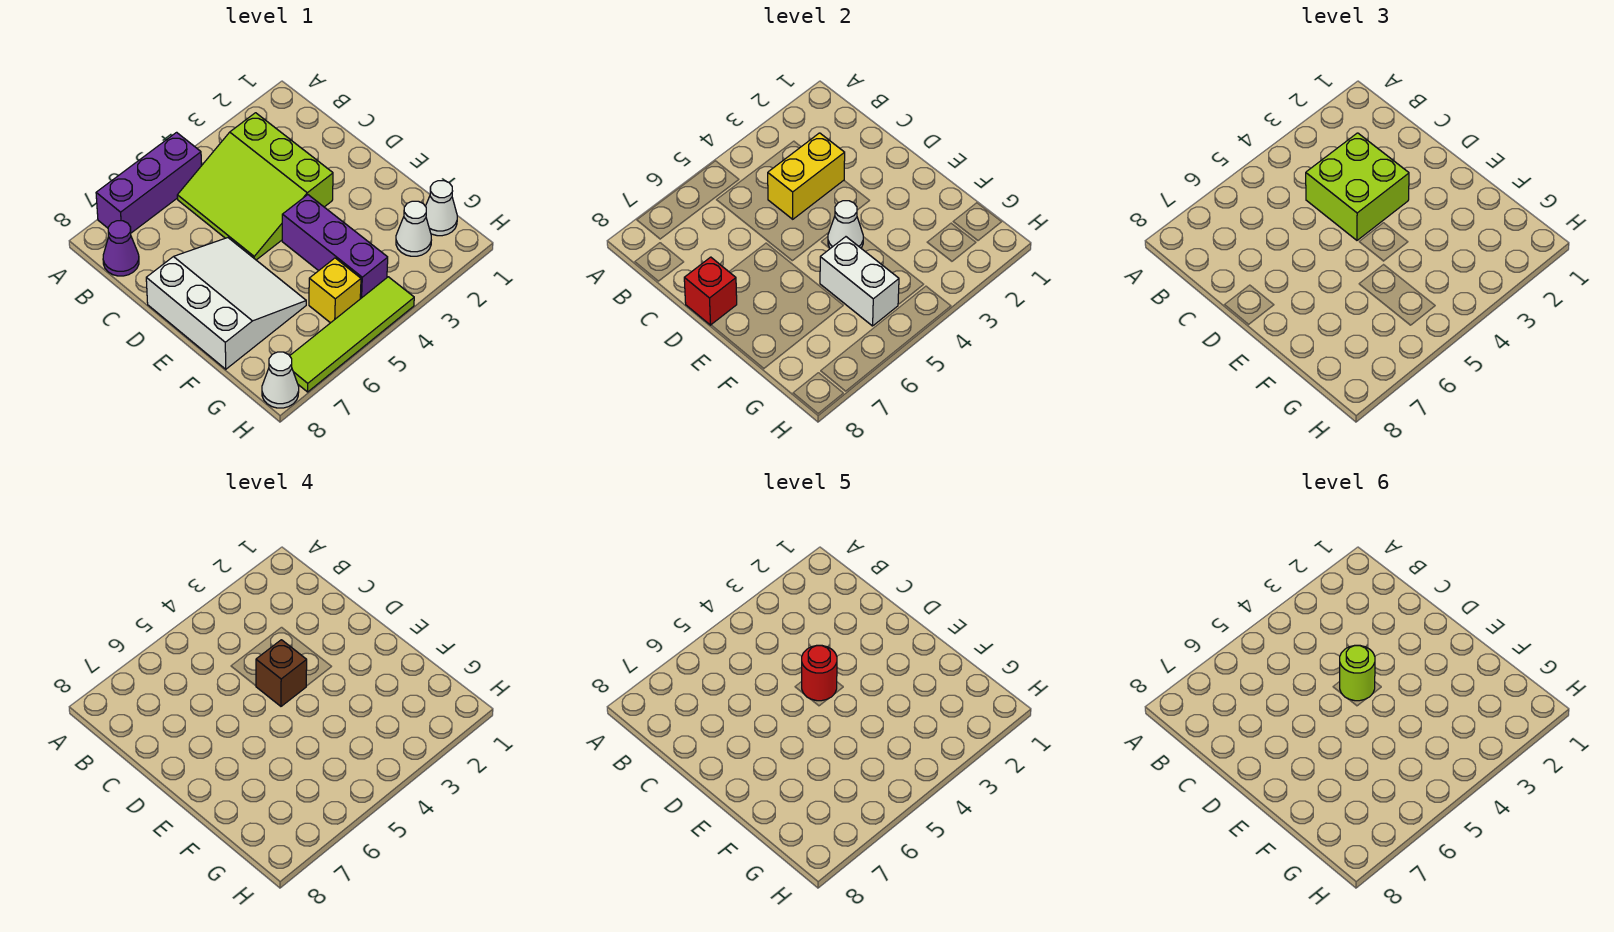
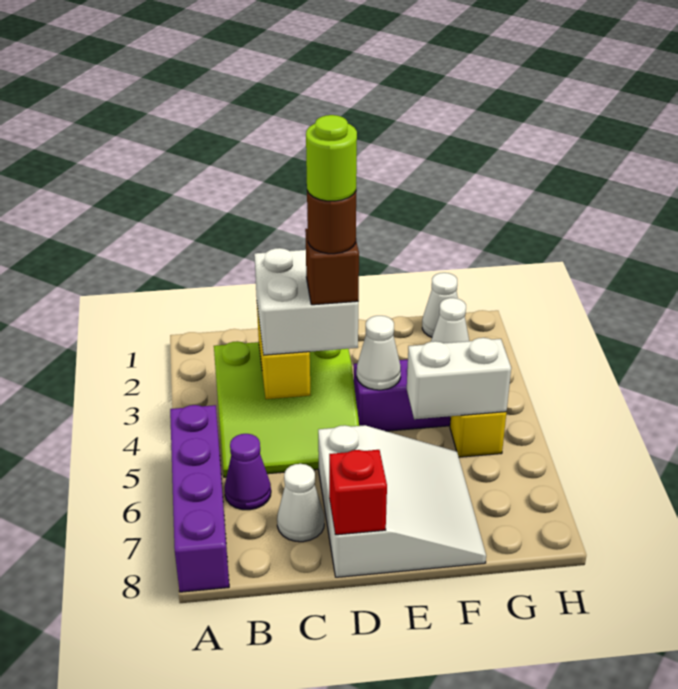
purple 1x3 brick [96,132,201,233] -> purple 1x4 brick [170,405,229,592]
purple 1x1 cone [103,221,139,276] -> purple 1x1 cone moved to [225,434,271,510]
lime 2x2 brick [1306,133,1409,240] -> white 2x2 brick [254,248,358,355]
red 1x1 round brick [802,645,837,701] -> brown 1x1 round brick [307,191,356,254]
white 3x3 slope [146,238,306,369] -> white 3x3 slope turned to [318,425,486,577]
lime 1x4 tile [290,277,414,392] -> none
white 1x1 cone [262,352,299,408] -> white 1x1 cone moved to [277,464,324,542]

